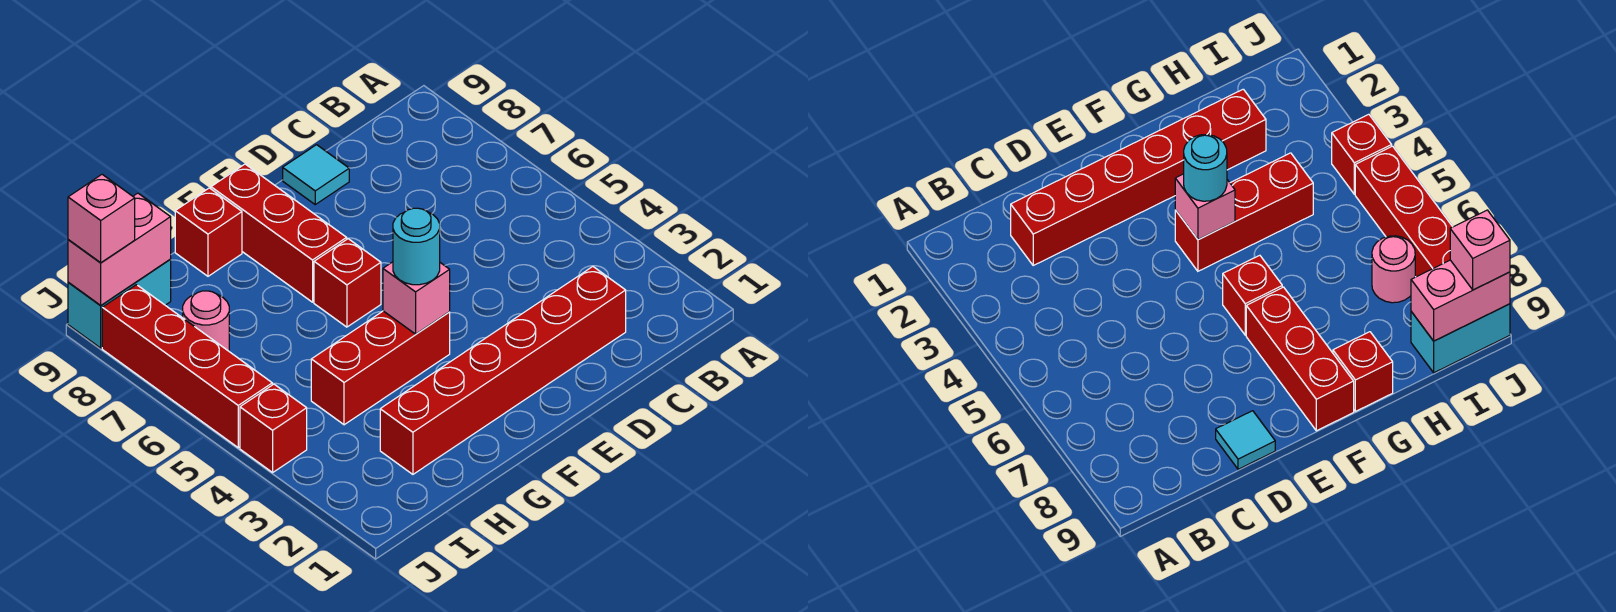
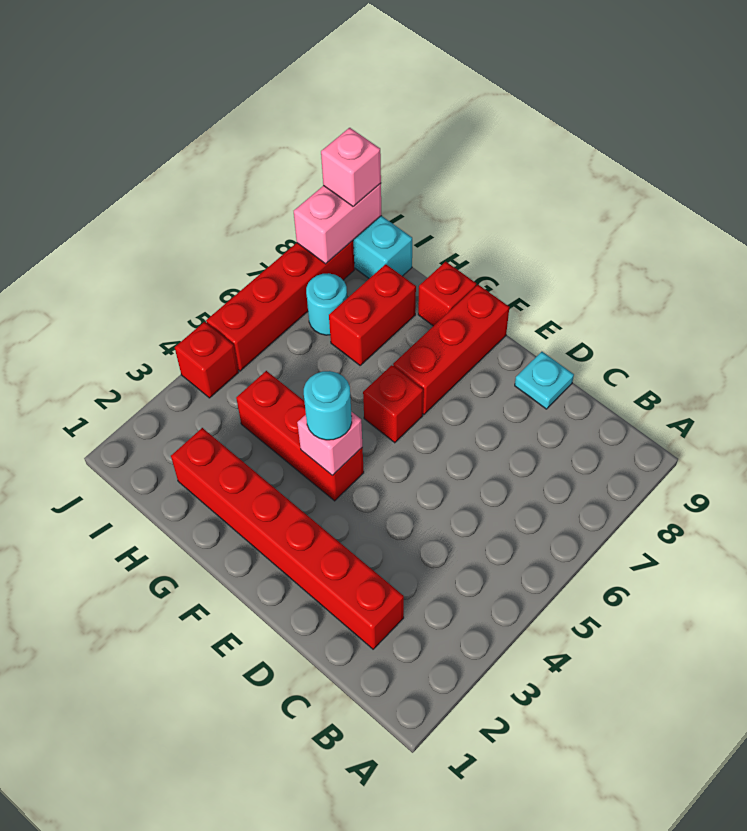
cyan 1x1 tile [283,145,349,204] -> cyan 1x1 plate [515,352,574,409]
none -> red 1x2 brick [329,264,416,365]
pink 1x1 round brick [183,291,229,351] -> cyan 1x1 round brick [306,273,347,335]
pink 1x2 brick [68,193,171,305] -> pink 1x2 brick turned to [294,183,381,264]

